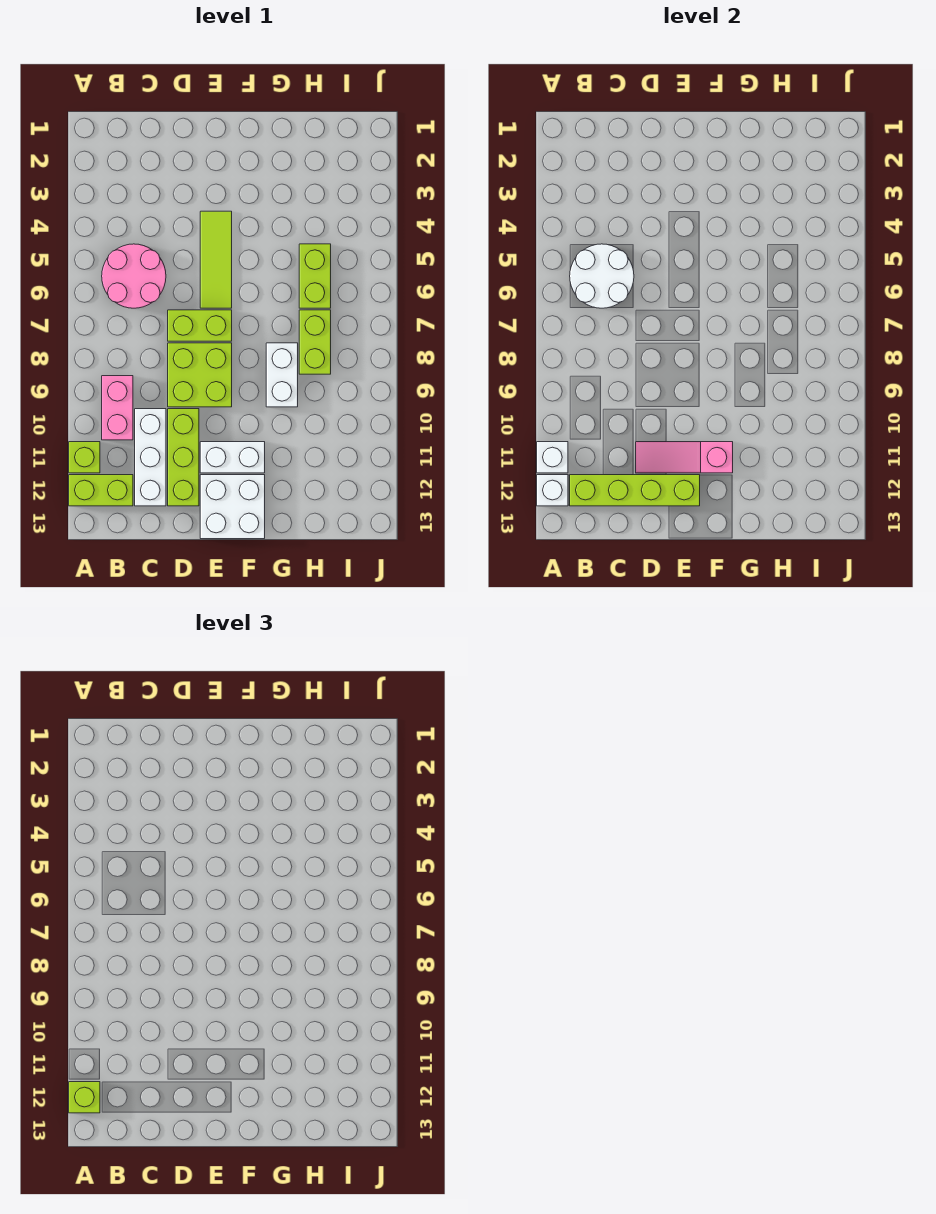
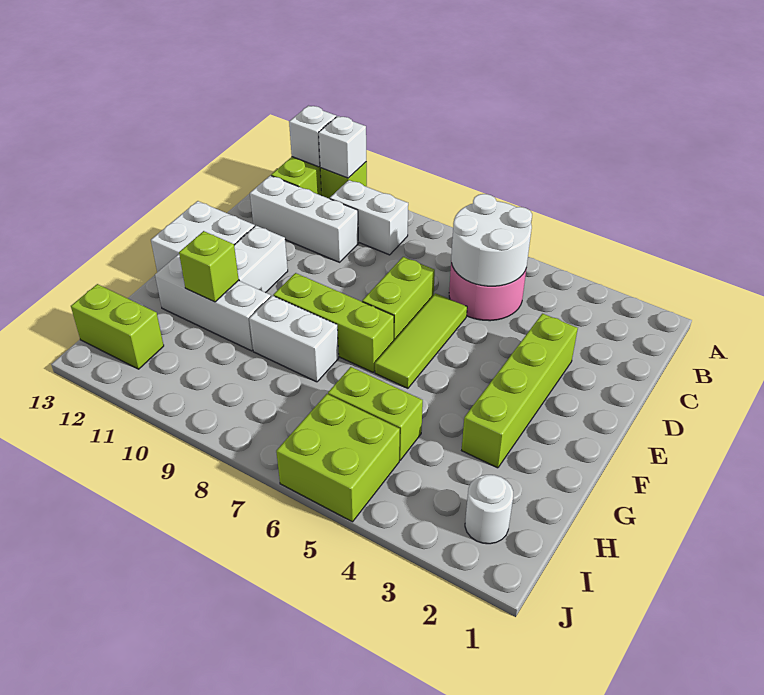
lime 1x1 brick [69,1082,100,1113] -> lime 1x1 brick moved to [179,231,239,302]
pink 1x2 brick [102,376,133,440] -> white 1x2 brick [330,180,408,255]
lime 1x4 brick [570,475,700,506] -> lime 1x4 brick moved to [462,314,578,468]
lime 2x2 brick [168,343,232,407] -> lime 2x2 brick moved to [276,394,400,522]
lime 1x3 brick [168,409,199,506] -> lime 1x3 brick moved to [273,273,394,372]
pink 1x3 slope [636,442,733,473] -> none
lime 1x3 tile [200,211,232,308] -> lime 1x3 tile turned to [375,293,467,388]
none -> white 1x3 brick [155,254,271,351]
lime 1x2 brick [299,310,331,374] -> lime 1x2 brick moved to [71,284,164,369]
none -> white 1x1 round brick [465,475,513,544]

